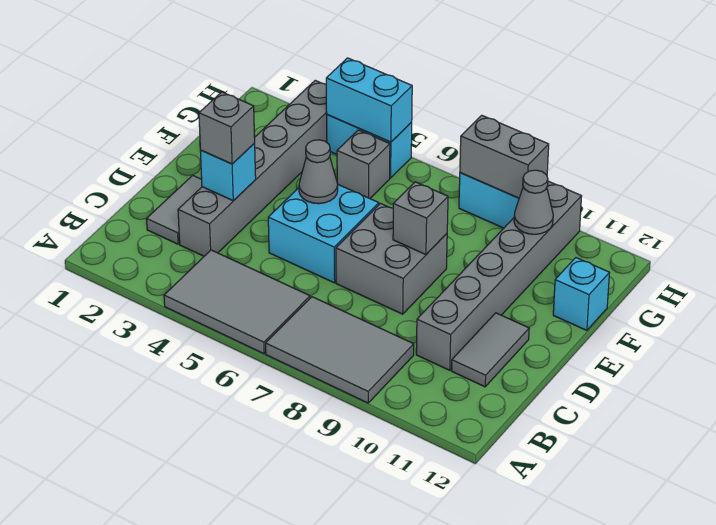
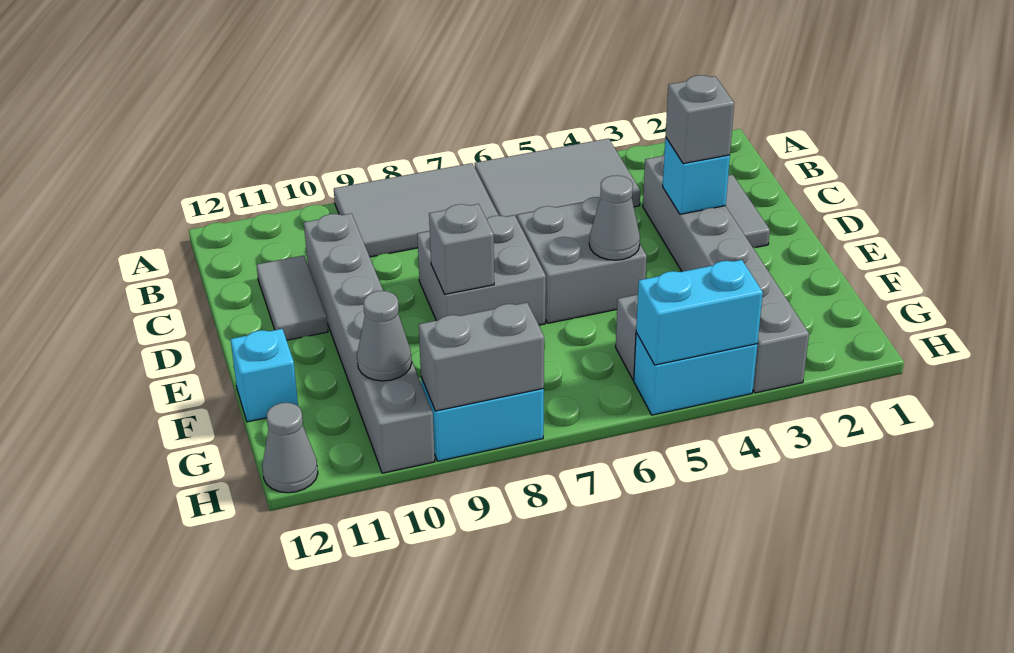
cyan 2x2 brick [268,185,379,283] -> grey 2x2 brick [517,197,647,323]
none -> grey 1x1 cone [262,403,318,493]

